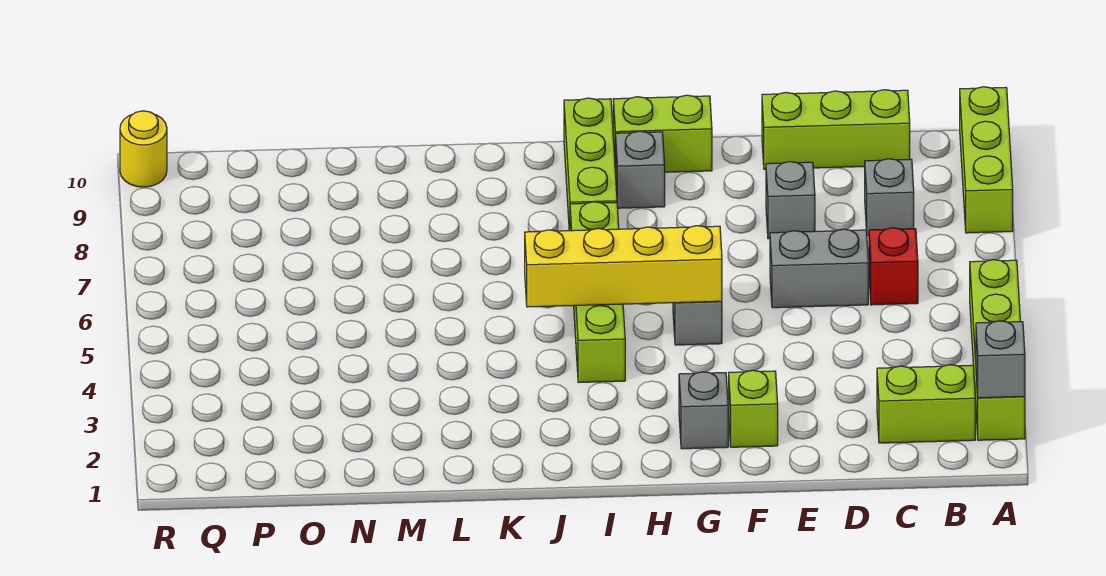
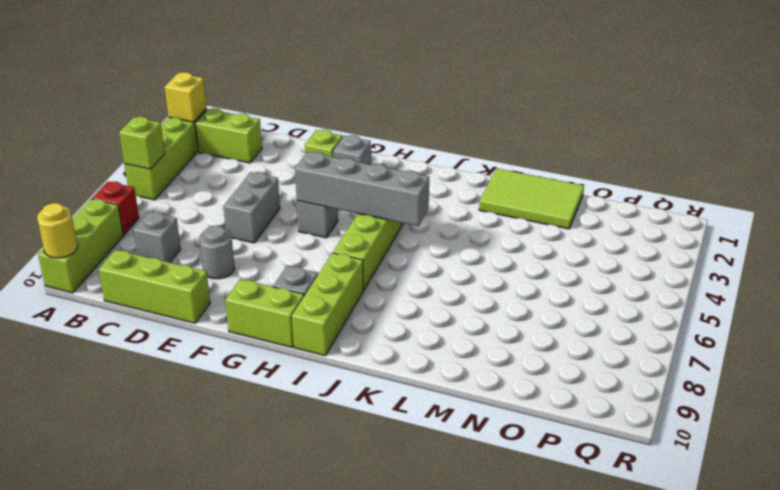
grey 1x1 brick [976,321,1025,398] -> yellow 1x1 brick [165,72,206,122]
none -> lime 1x1 brick [119,117,165,169]
red 1x1 brick [869,228,918,305] -> red 1x1 brick moved to [92,182,139,235]
grey 1x2 brick [770,229,868,308] -> grey 1x2 brick turned to [224,172,280,243]
grey 1x1 brick [766,162,815,239] -> grey 1x1 round brick [199,226,235,279]
yellow 1x4 brick [525,226,722,307] -> grey 1x4 brick [295,152,429,226]
none -> lime 2x3 tile [479,168,584,229]
yellow 1x1 round brick [120,111,167,187] -> yellow 1x1 round brick moved to [37,203,78,258]

